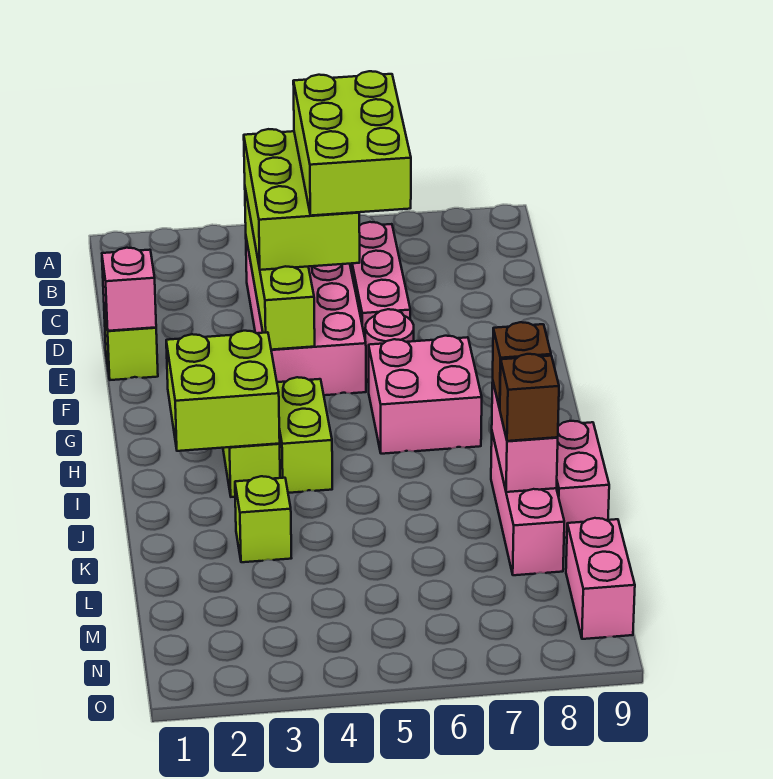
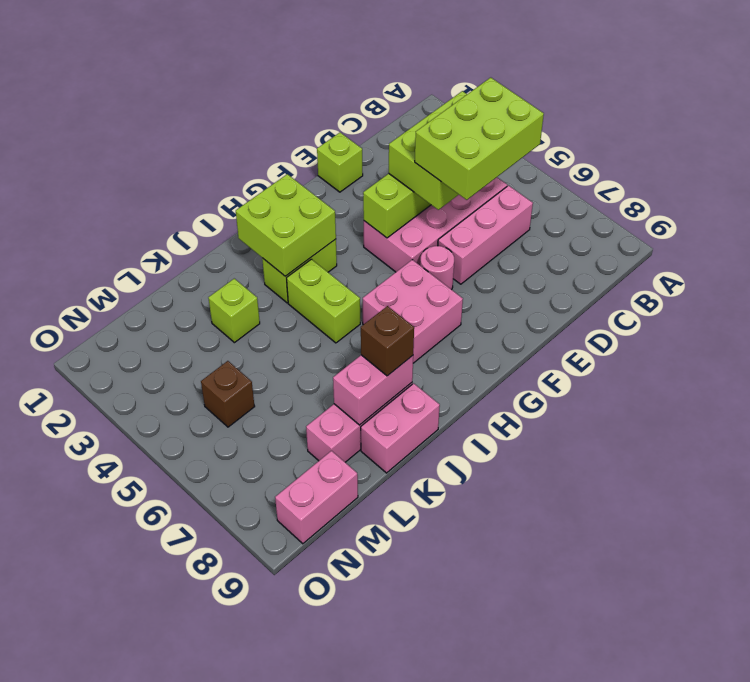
pink 1x1 brick [102,248,156,331] -> none
lime 1x2 brick [277,377,332,493] -> lime 1x2 brick turned to [287,259,360,343]
brown 1x1 brick [500,354,559,441] -> brown 1x1 brick moved to [201,361,255,427]

